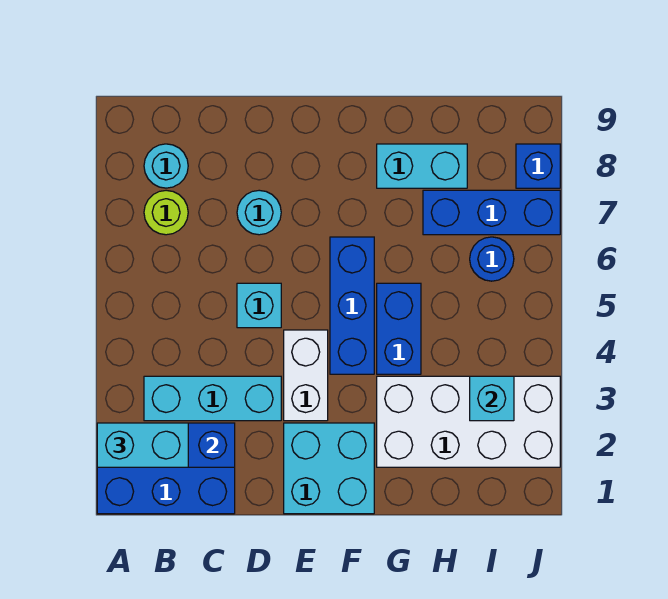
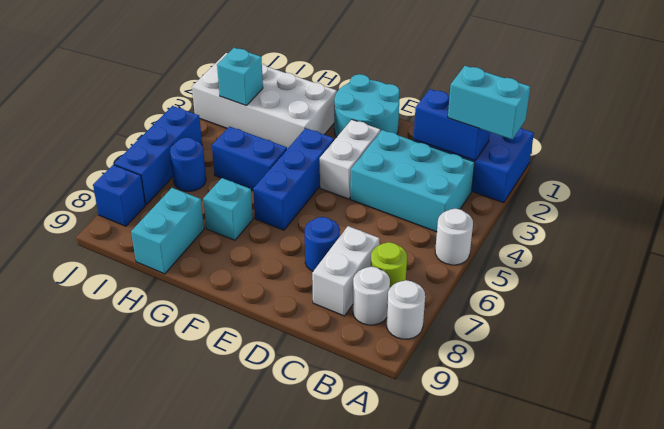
none -> white 1x1 round brick [435,209,473,265]
none -> white 1x1 round brick [387,280,425,339]
cyan 1x3 brick [144,376,281,421] -> cyan 2x3 brick [350,130,475,232]
cyan 1x1 round brick [144,144,188,188] -> white 1x1 round brick [353,267,390,325]
none -> white 1x2 brick [312,226,379,316]
cyan 1x1 brick [237,283,281,328] -> cyan 1x1 brick moved to [203,178,253,240]
cyan 1x1 round brick [237,190,281,235] -> blue 1x1 round brick [305,217,340,271]
cyan 2x2 brick [284,423,374,514] -> cyan 2x2 round brick [334,74,399,137]
blue 1x2 brick [377,283,421,374] -> blue 1x2 brick turned to [212,127,287,190]
cyan 1x2 brick [377,144,467,188] -> cyan 1x2 brick turned to [131,188,204,274]
blue 1x3 brick [423,190,560,235] -> blue 1x3 brick turned to [114,106,202,205]

